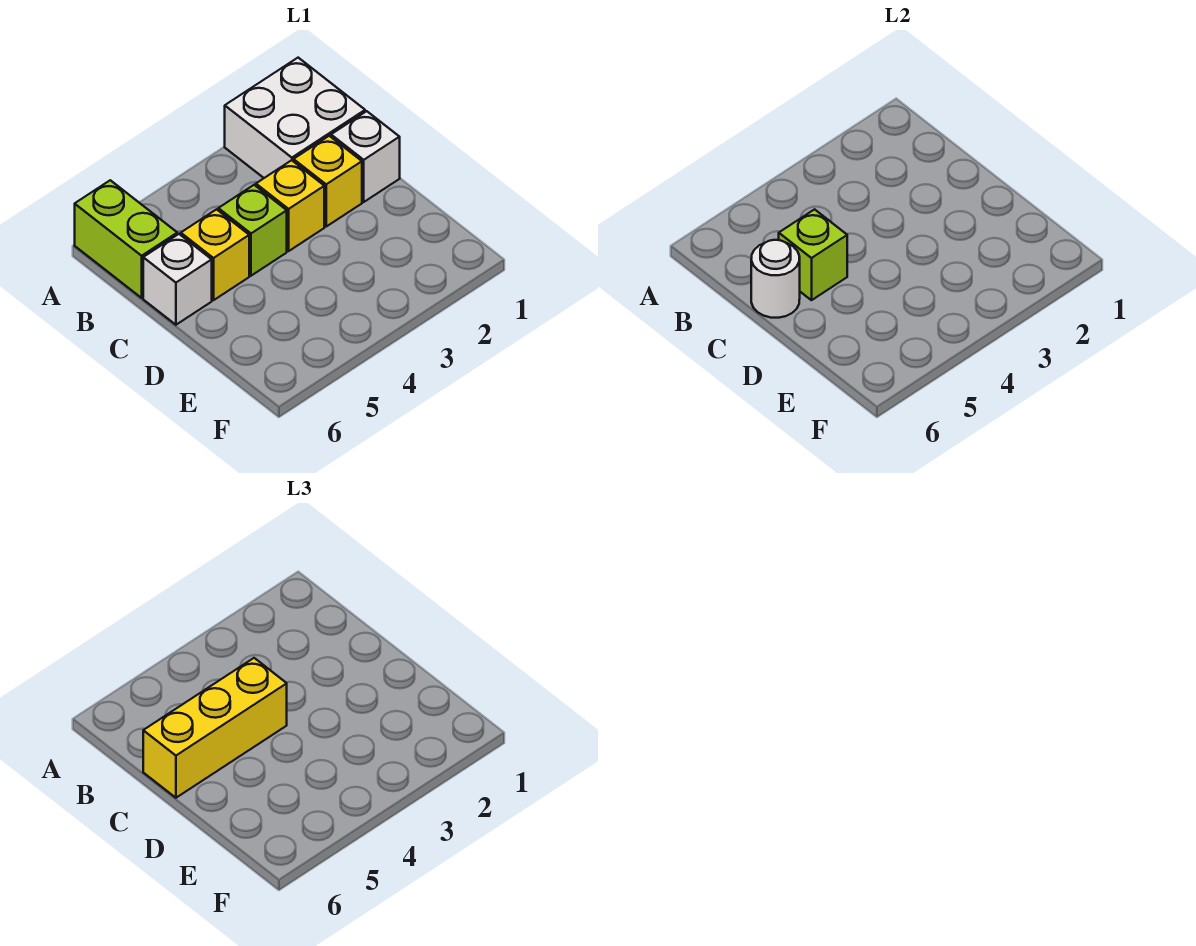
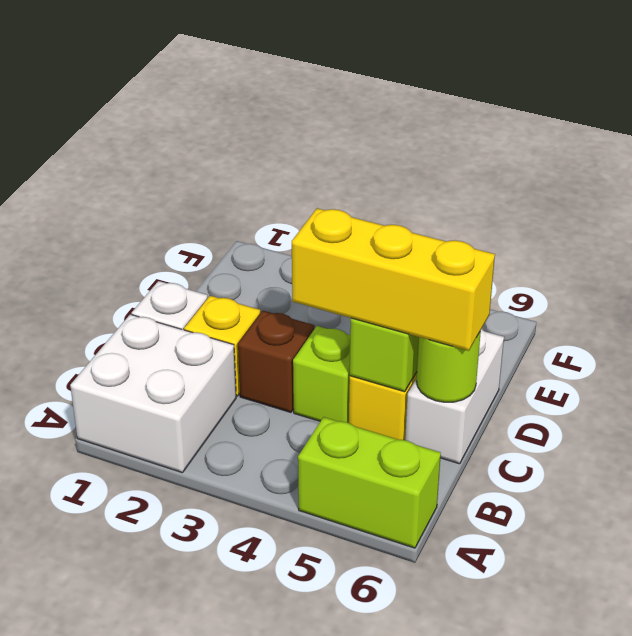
lime 1x2 brick [75,180,177,298] -> lime 1x2 brick turned to [298,417,441,548]
yellow 1x1 brick [256,160,324,251] -> brown 1x1 brick [238,311,314,412]
white 1x1 brick [143,234,212,325] -> white 1x2 brick [405,329,504,464]
white 1x1 round brick [751,240,800,318] -> lime 1x1 round brick [417,331,481,402]

